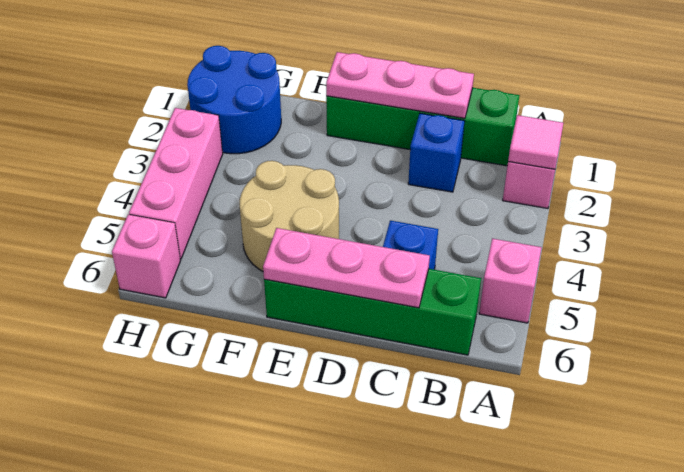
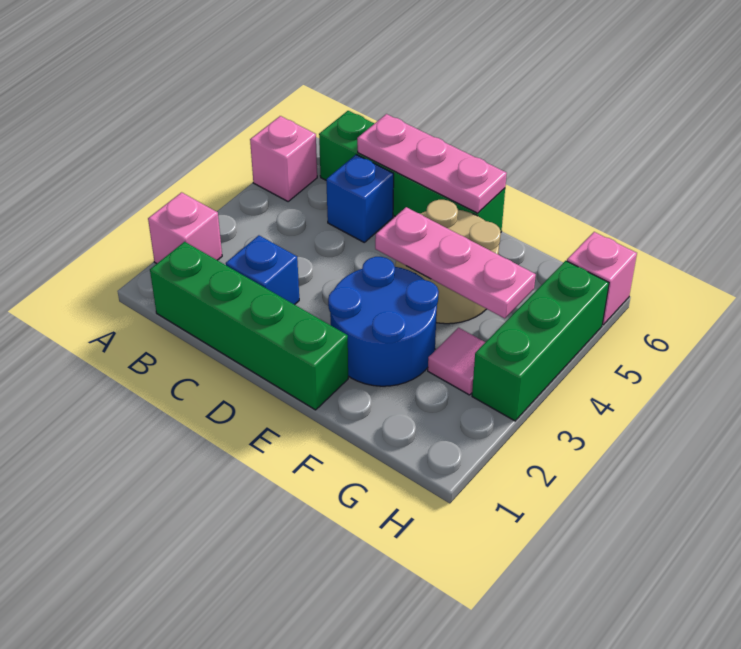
pink 1x1 tile [508,115,563,169] -> pink 1x1 tile moved to [428,328,485,395]
pink 1x3 plate [326,52,474,118] -> pink 1x3 plate moved to [375,207,536,319]
blue 2x2 round brick [187,46,281,154] -> blue 2x2 round brick moved to [328,257,439,386]
pink 1x3 brick [129,108,223,259] -> green 1x3 brick [472,261,609,421]

